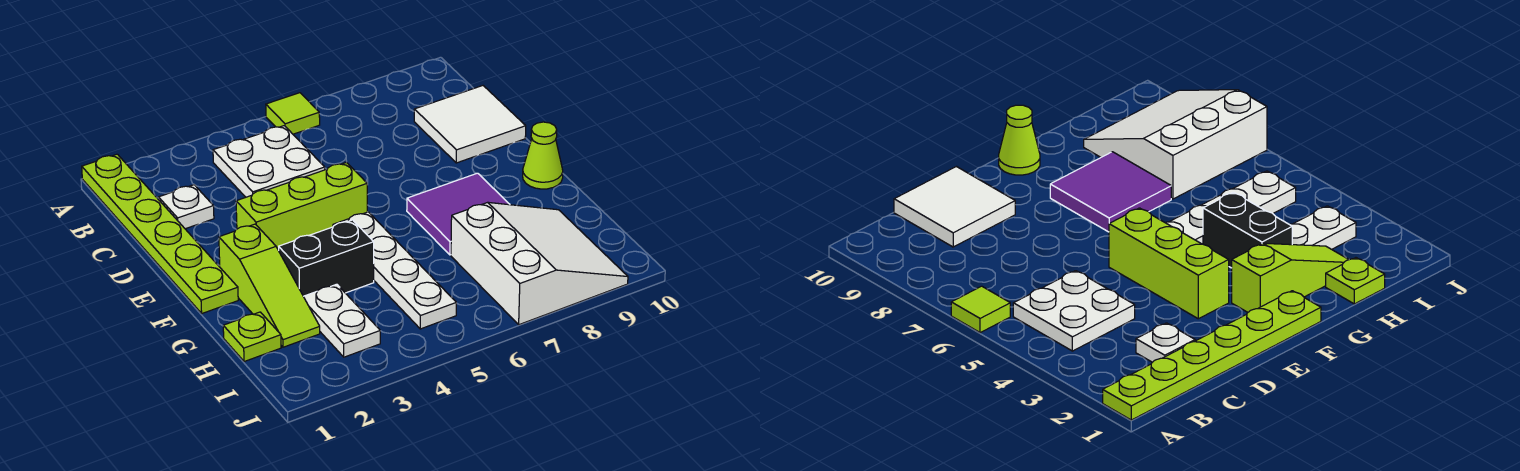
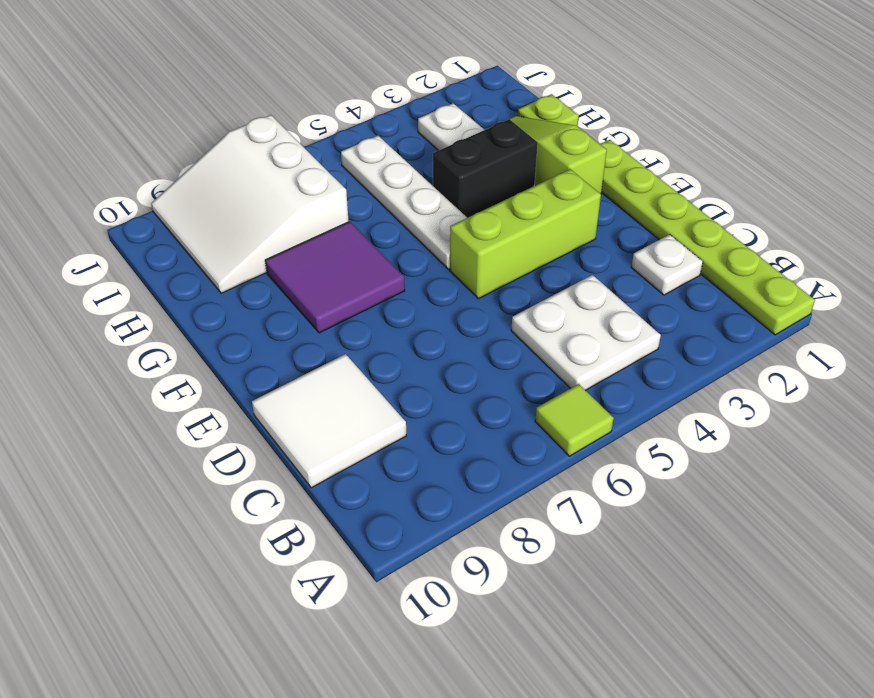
lime 1x1 cone [523,122,563,189] -> none

